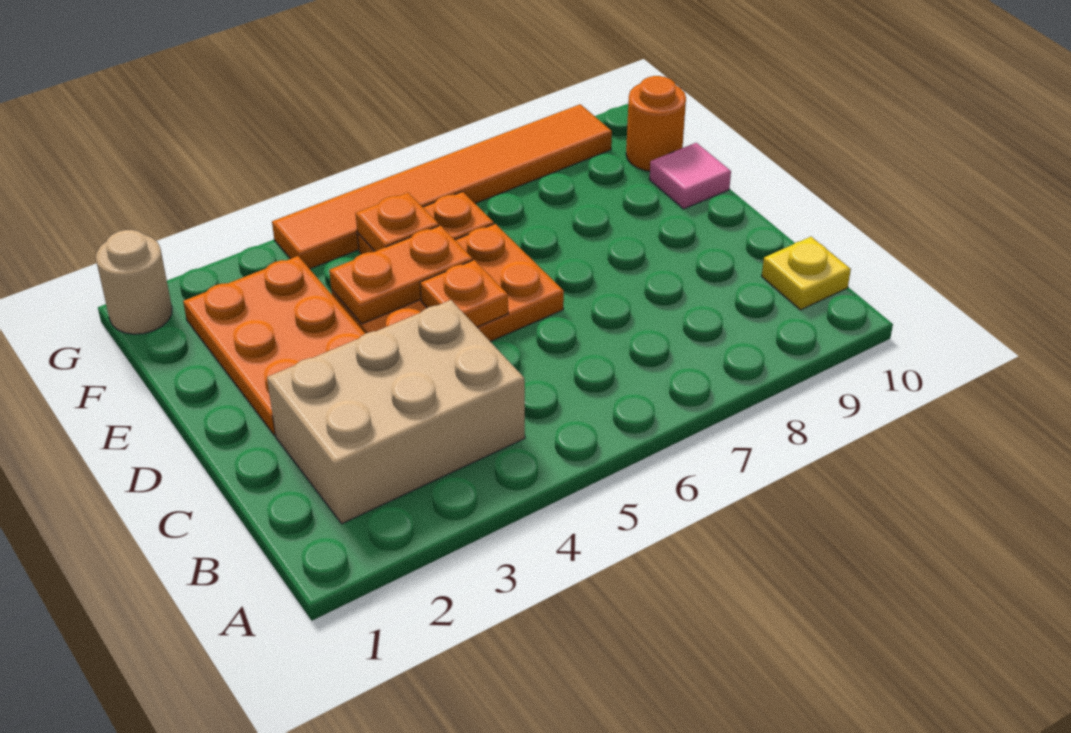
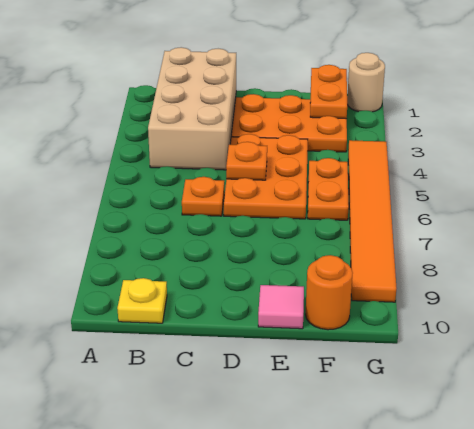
tan 2x3 brick [267,300,525,524] -> tan 2x4 brick [148,47,236,170]
orange 1x2 plate [329,225,473,324] -> orange 1x2 plate moved to [310,65,347,119]
orange 1x1 plate [356,193,439,251] -> orange 1x1 plate moved to [182,177,224,216]

